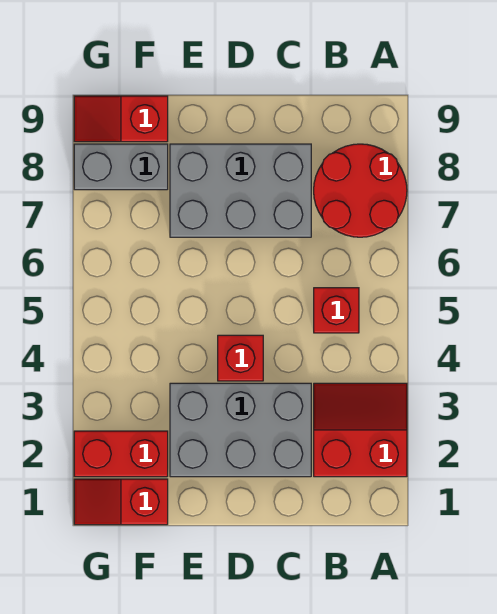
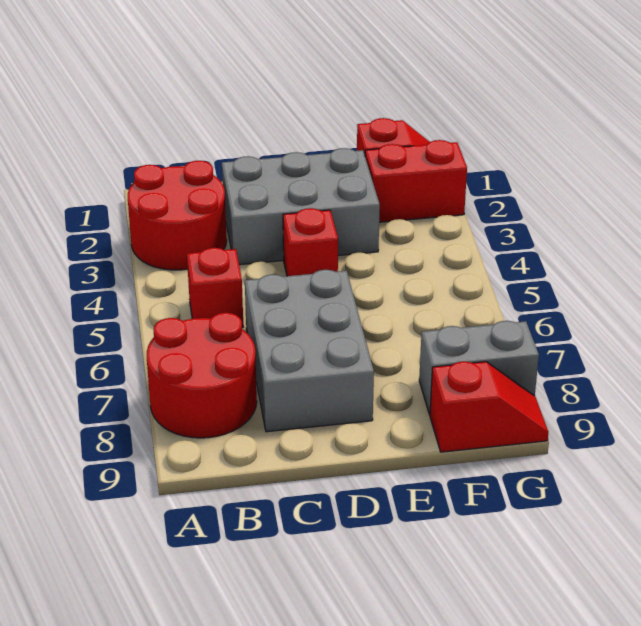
red 2x2 slope [314,383,407,477] -> red 2x2 round brick [128,161,227,270]
grey 2x3 brick [170,144,311,237] -> grey 2x3 brick turned to [245,270,374,432]

